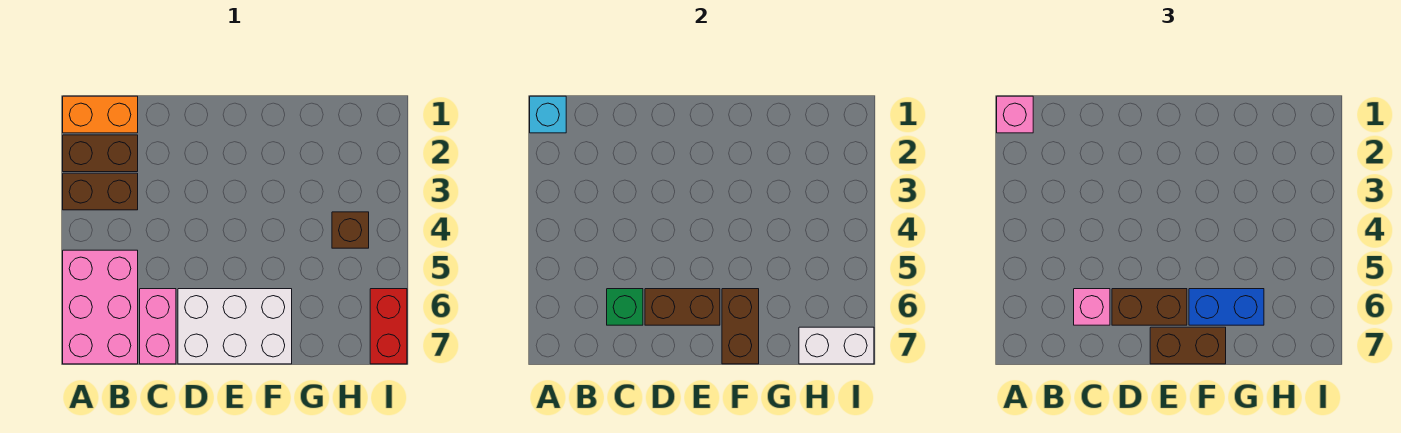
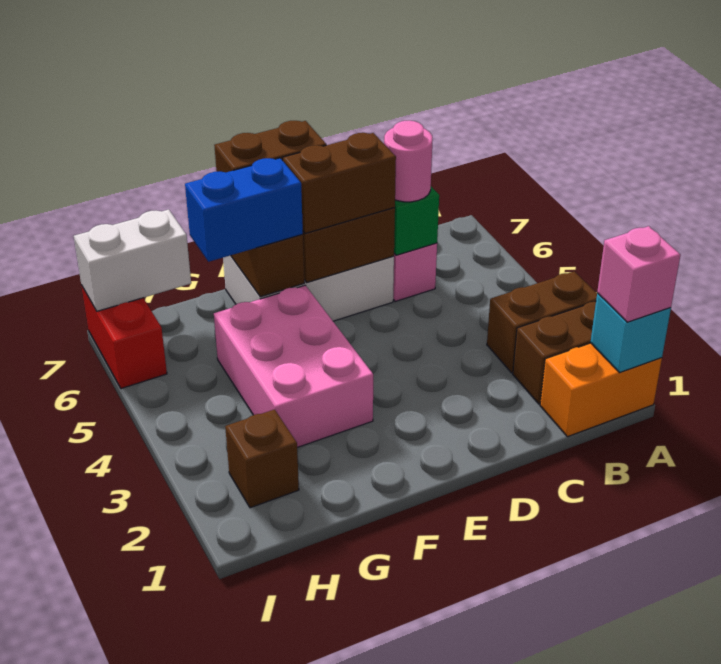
pink 2x3 brick [63,250,138,364] -> pink 2x3 brick moved to [214,285,373,447]
pink 1x1 brick [1074,289,1110,325] -> pink 1x1 round brick [384,121,432,202]
brown 1x1 brick [332,212,369,248] -> brown 1x1 brick moved to [225,410,299,508]

